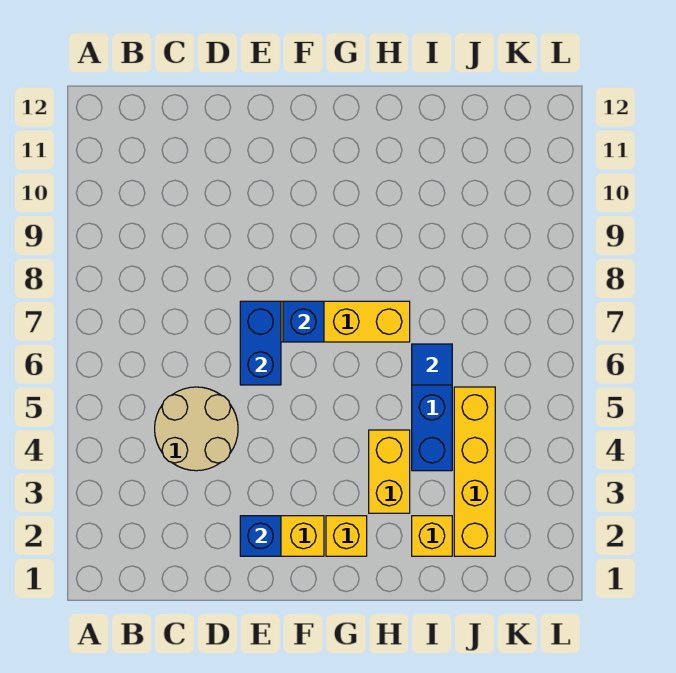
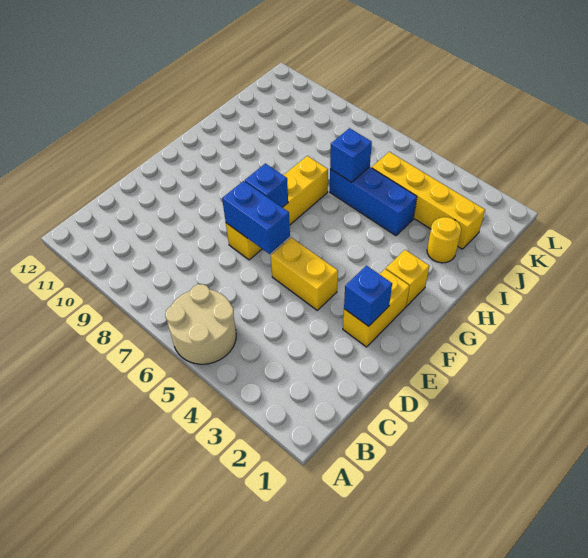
tan 2x2 round brick [155,387,238,471] -> tan 2x2 round brick moved to [165,284,236,364]
yellow 1x2 brick [369,430,410,513] -> yellow 1x2 brick moved to [271,238,338,310]
yellow 1x1 brick [412,516,452,556] -> yellow 1x1 round brick [427,217,461,263]
blue 1x1 tile [412,344,452,385] -> blue 1x1 brick [330,128,372,182]

